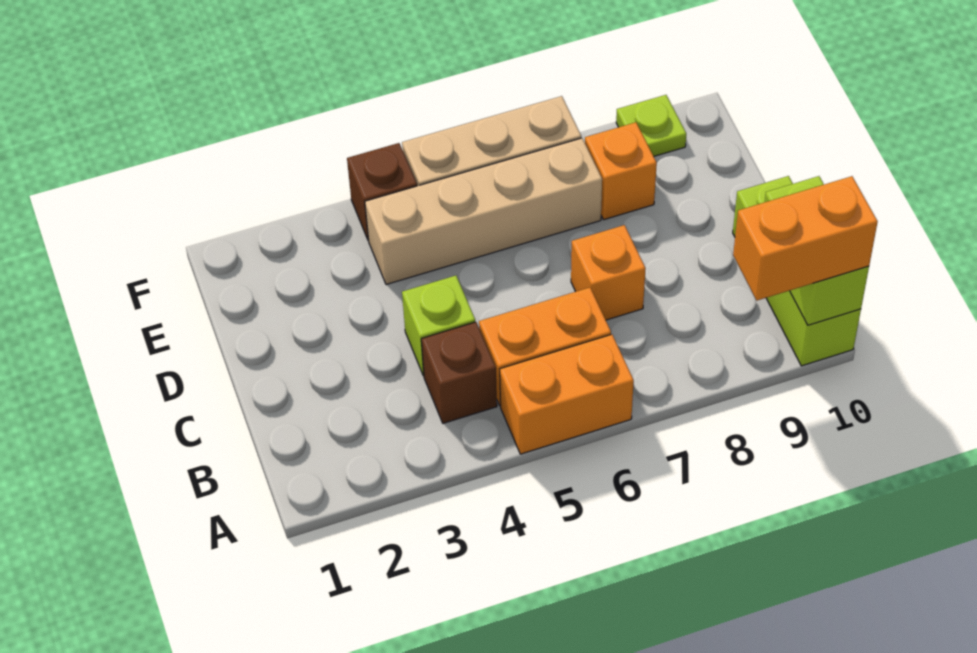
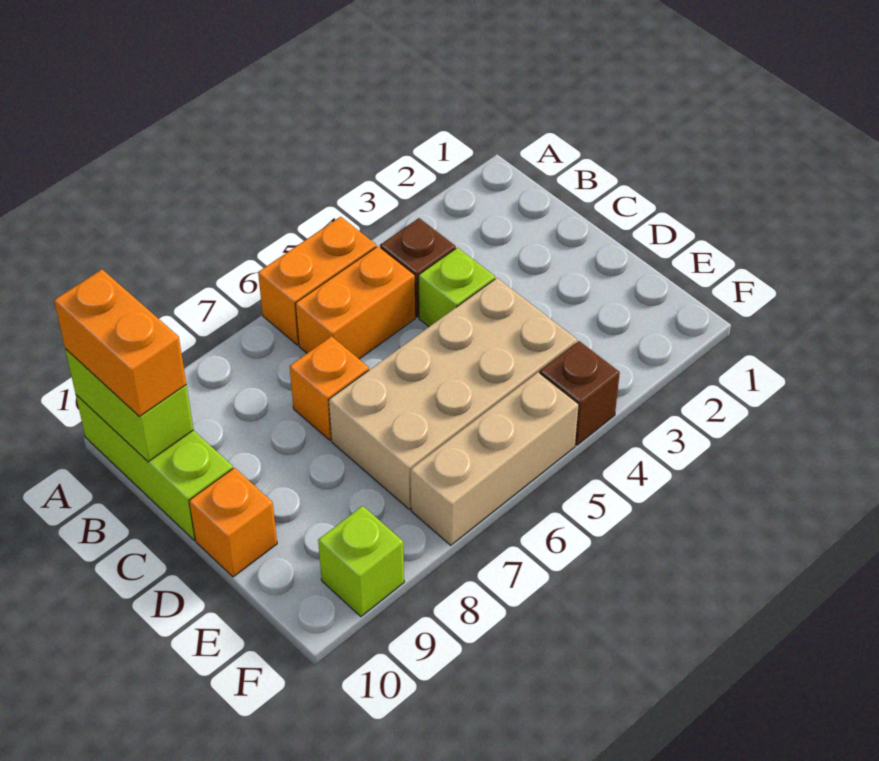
orange 1x2 brick [733,176,878,300] -> orange 1x2 brick turned to [54,269,186,417]
tan 1x4 brick [365,138,602,285] -> tan 2x4 brick [329,278,577,509]
orange 1x1 brick [585,122,657,220] -> orange 1x1 brick moved to [189,468,277,577]
lime 1x1 plate [616,95,686,156] -> lime 1x1 brick [318,506,404,617]

